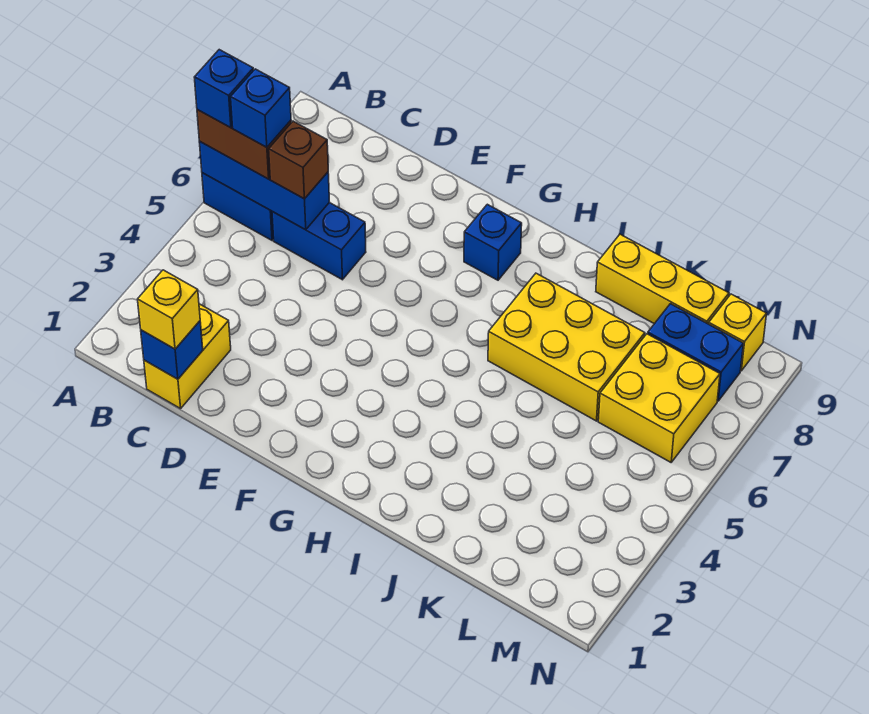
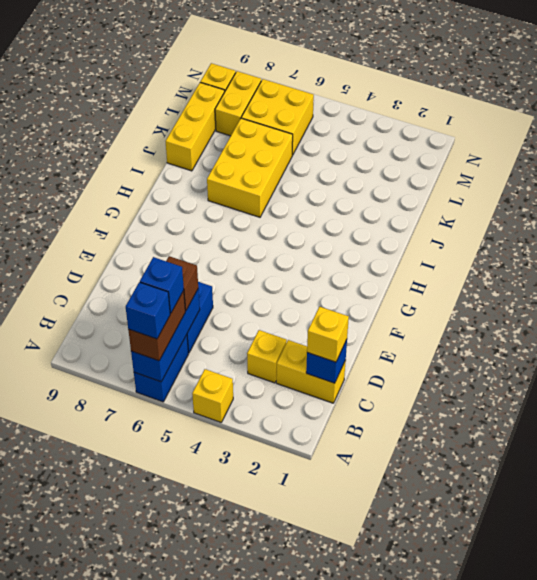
none -> yellow 1x1 brick [192,369,233,422]
none -> yellow 1x1 brick [247,330,287,383]
blue 1x1 brick [464,204,522,280] -> none
blue 1x2 brick [648,304,743,401] -> yellow 1x2 brick [215,71,261,136]

